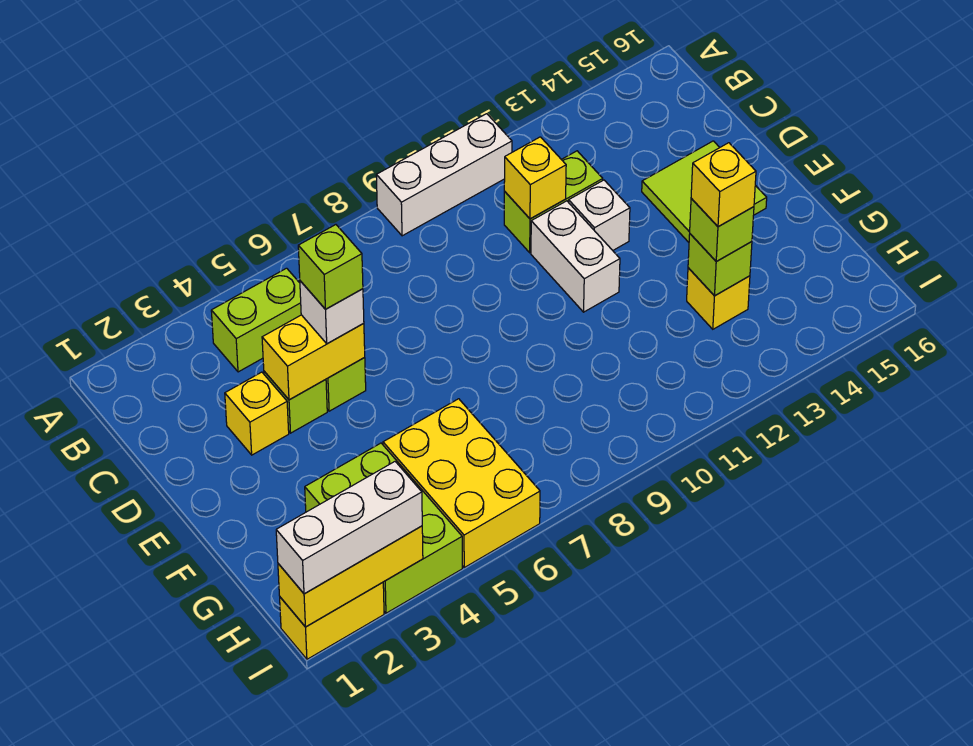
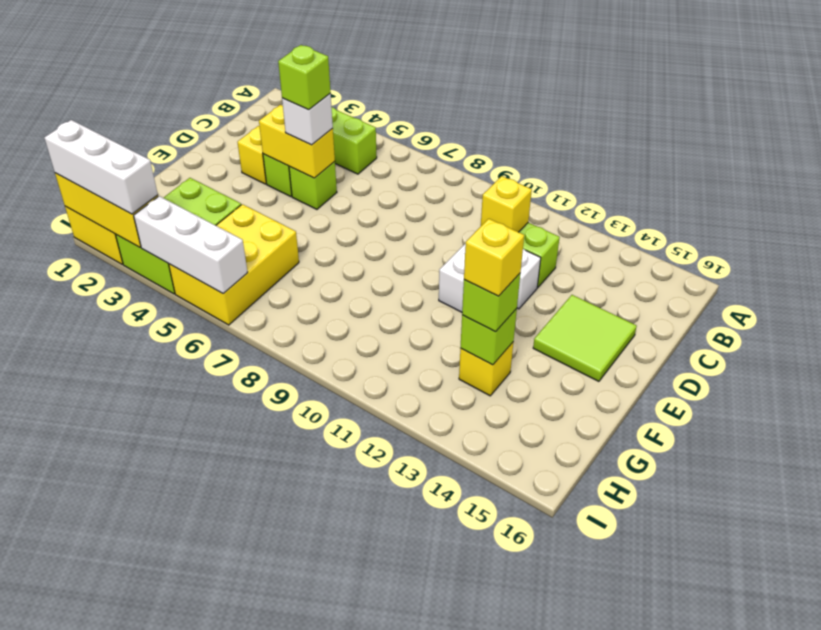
white 1x3 brick [376,114,512,236] -> white 1x3 brick moved to [134,196,248,294]

